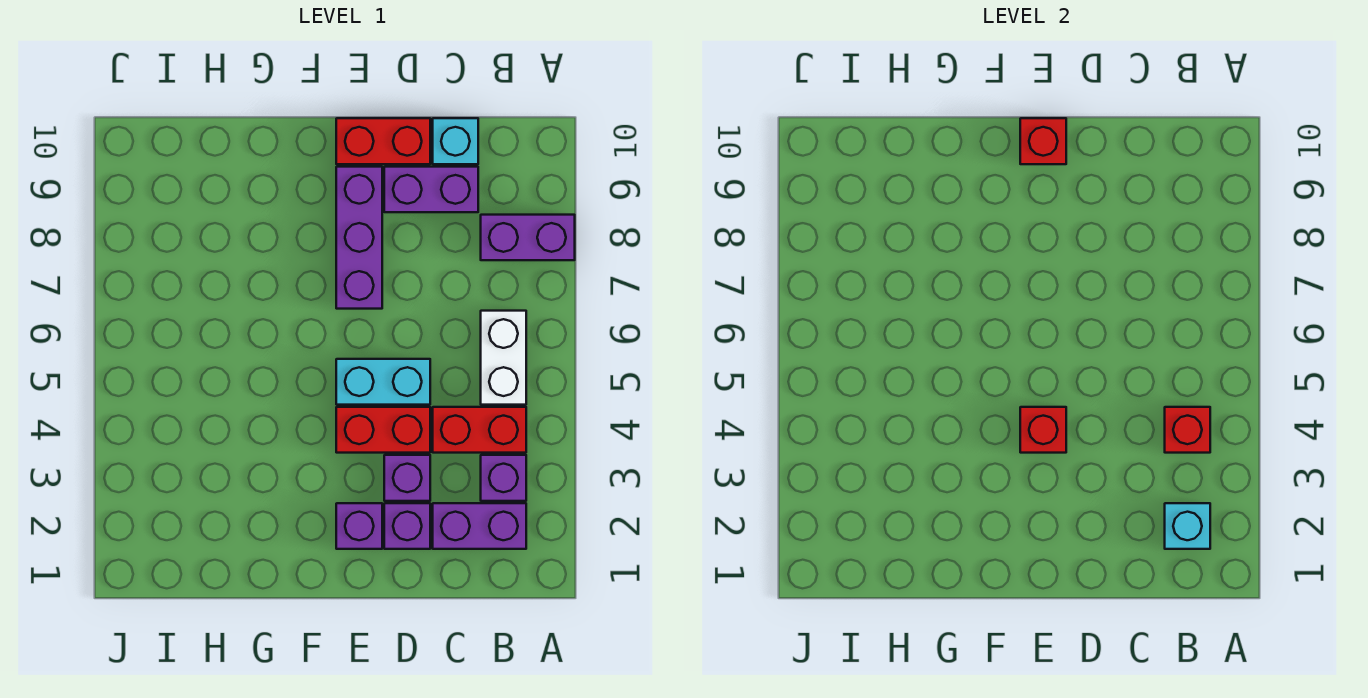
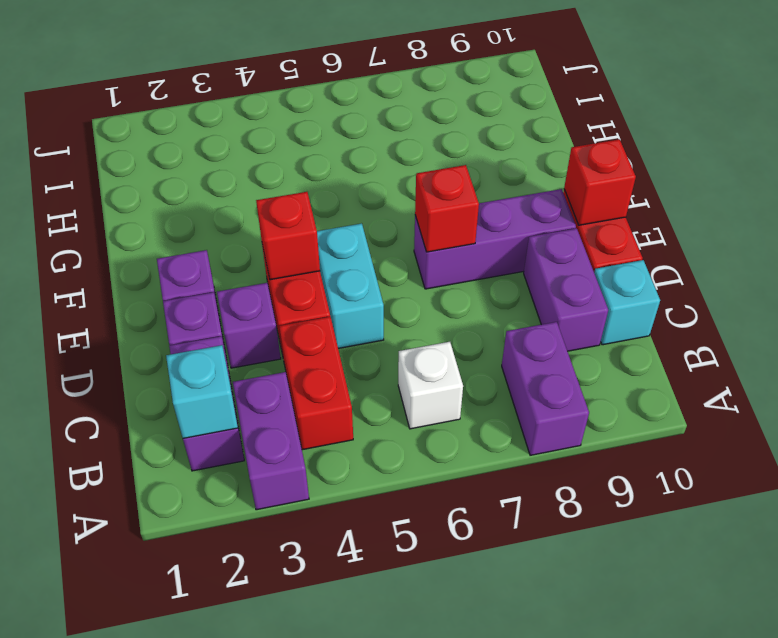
purple 1x1 brick [481,455,526,501] -> purple 1x2 brick [233,372,309,510]
red 1x1 brick [1165,407,1210,453] -> red 1x1 brick moved to [415,165,479,252]
white 1x2 brick [481,311,526,405] -> white 1x1 brick [398,342,463,429]

